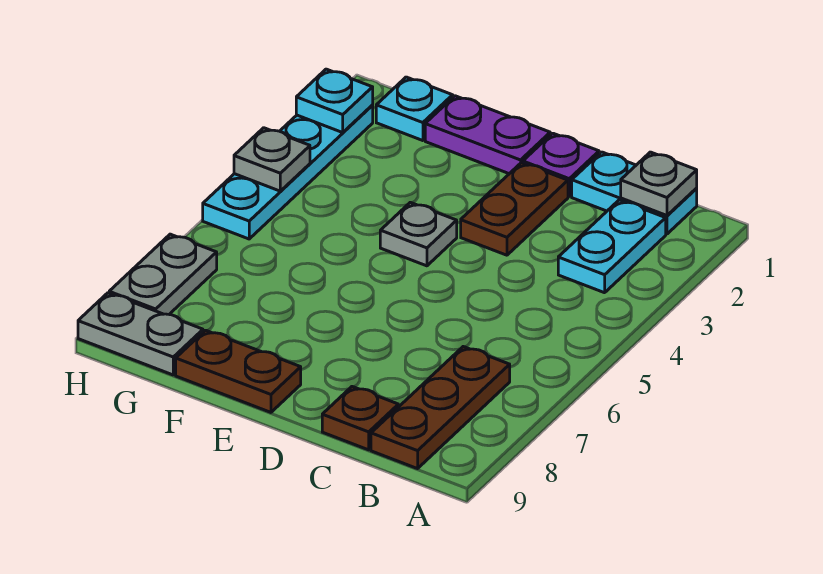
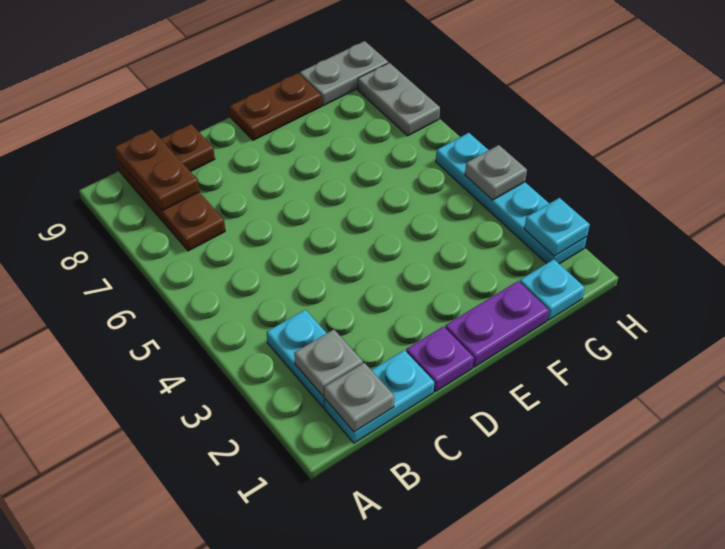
brown 1x2 plate [461,163,568,255] -> brown 1x2 plate moved to [115,129,199,211]
grey 1x1 plate [380,202,457,266] -> grey 1x1 plate moved to [294,330,363,396]

